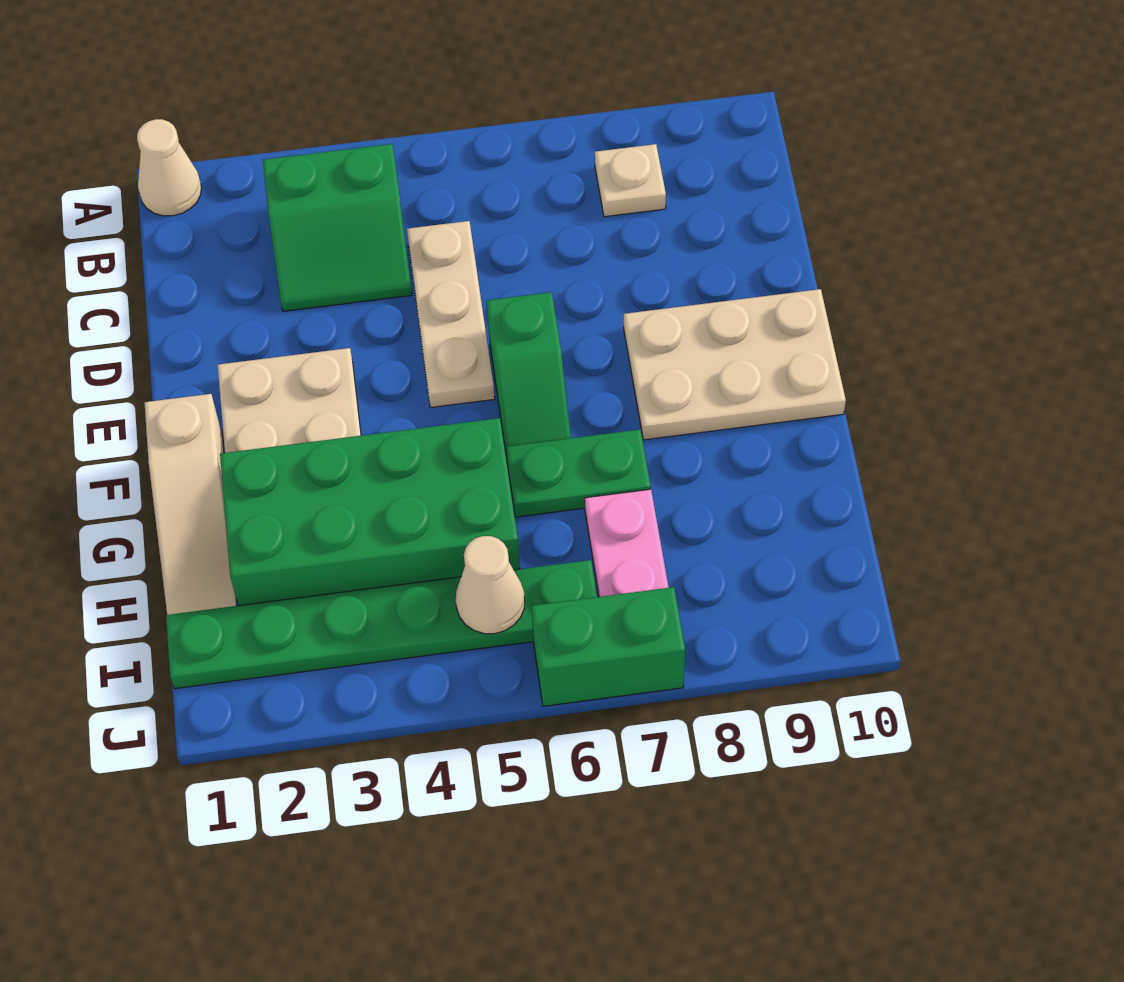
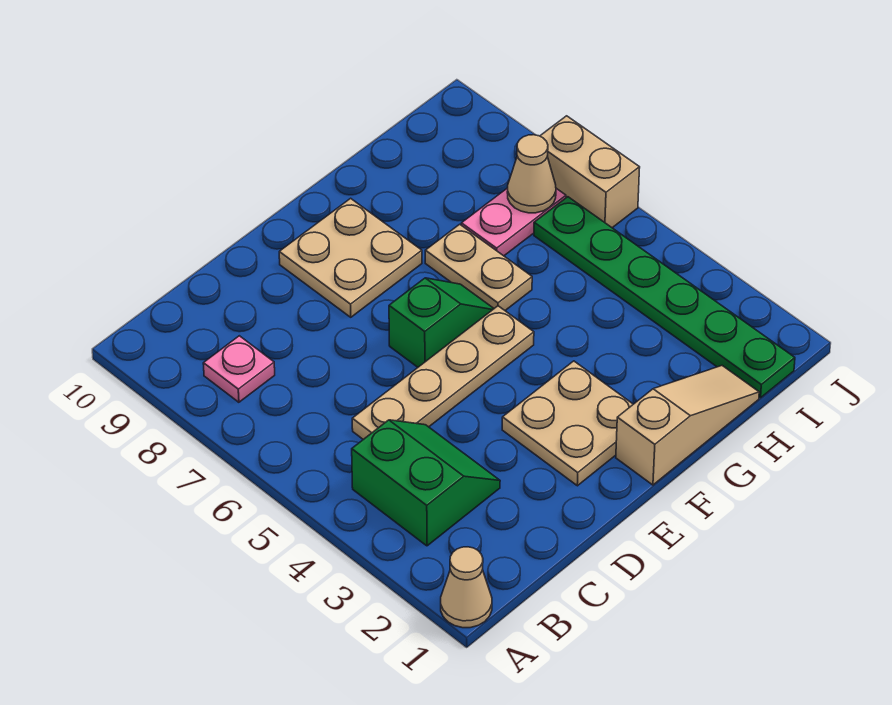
tan 1x1 plate [595,144,666,217] -> pink 1x1 plate [203,336,275,402]
tan 1x3 plate [407,221,495,408] -> tan 1x4 plate [352,306,534,439]
tan 2x3 plate [624,289,846,440] -> tan 2x2 plate [279,198,422,317]
green 2x4 brick [220,418,520,606] -> none
green 1x2 plate [506,430,651,517] -> tan 1x2 plate [425,224,532,310]
tan 1x1 cone [456,536,525,634] -> tan 1x1 cone moved to [507,135,556,213]
green 1x2 brick [531,587,685,706] -> tan 1x2 brick [540,116,640,228]

